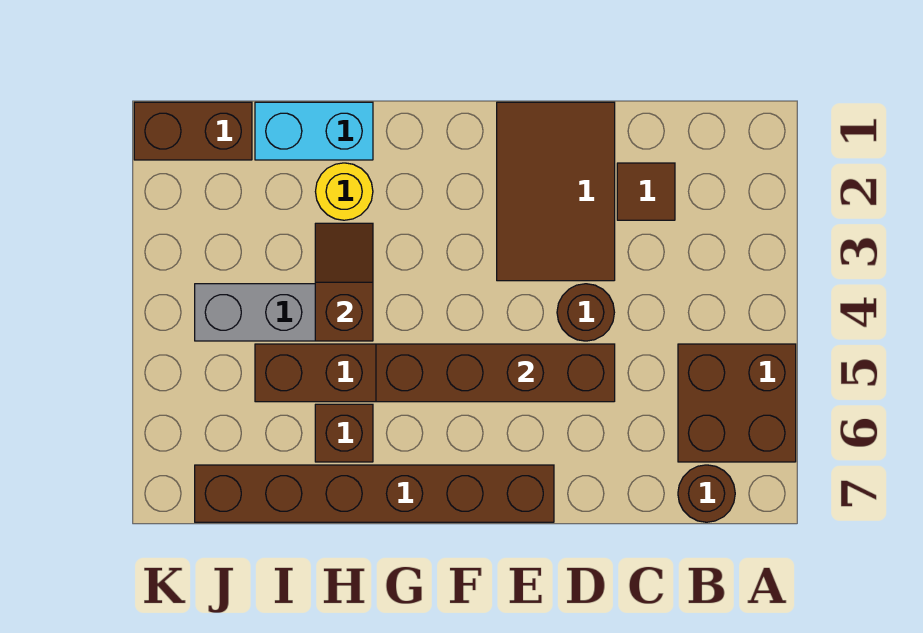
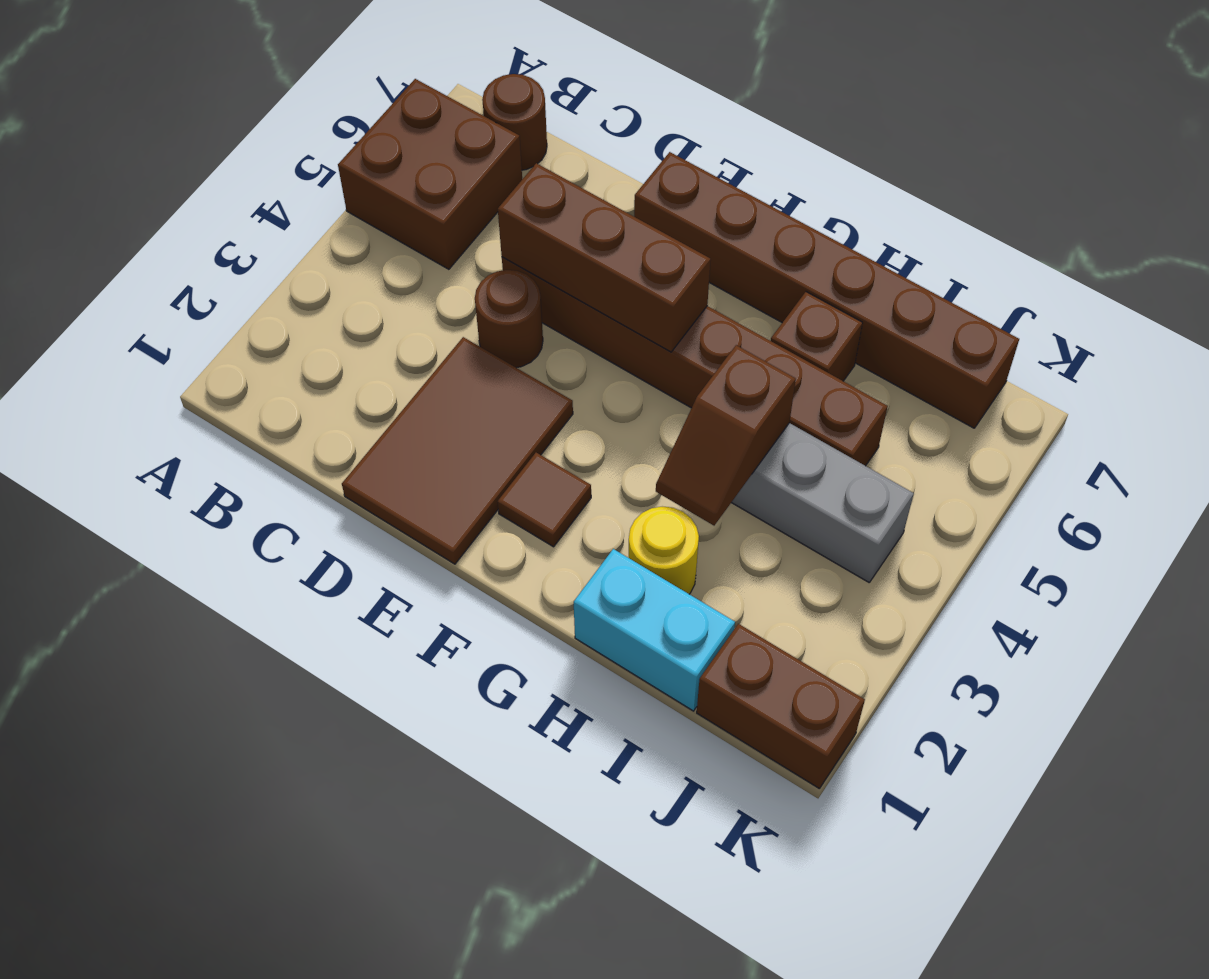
brown 1x1 tile [617,163,675,220] -> brown 1x1 tile moved to [498,453,591,547]
brown 1x4 brick [376,344,615,402] -> brown 1x3 brick [498,163,711,352]

